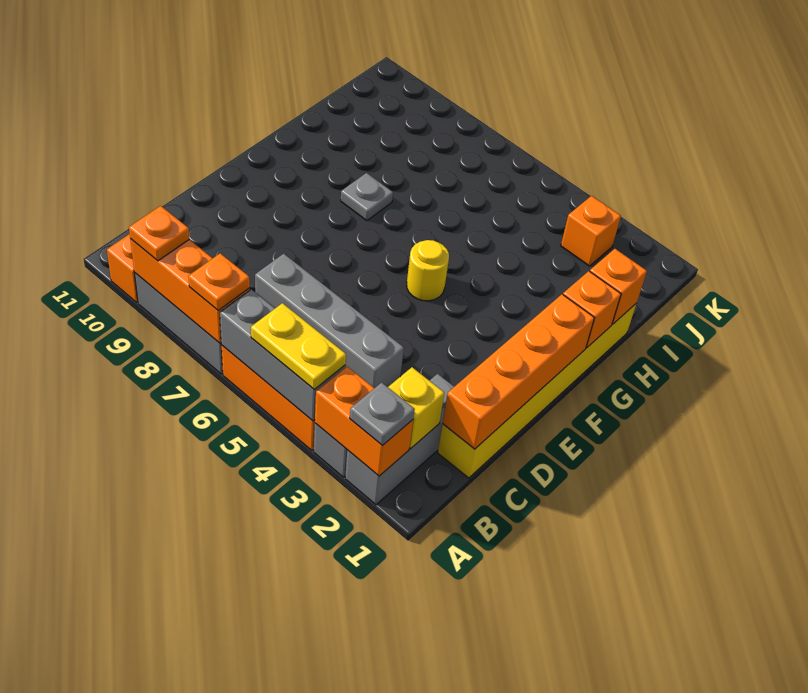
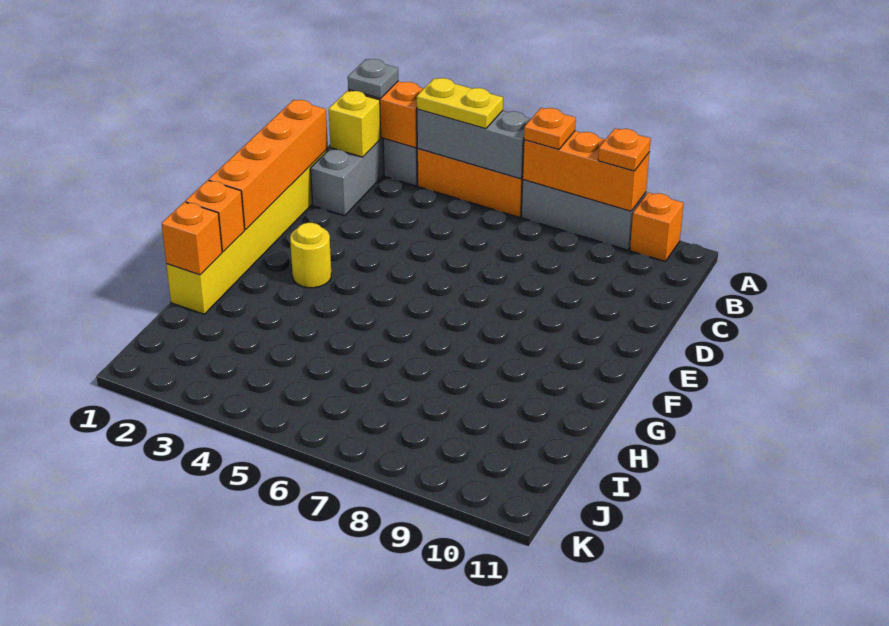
grey 1x4 brick [255,254,404,388] -> none
yellow 1x1 round brick [407,240,449,301] -> yellow 1x1 round brick moved to [290,223,331,288]
grey 1x1 plate [341,173,393,221] -> none
orange 1x1 brick [561,196,621,266] -> none

